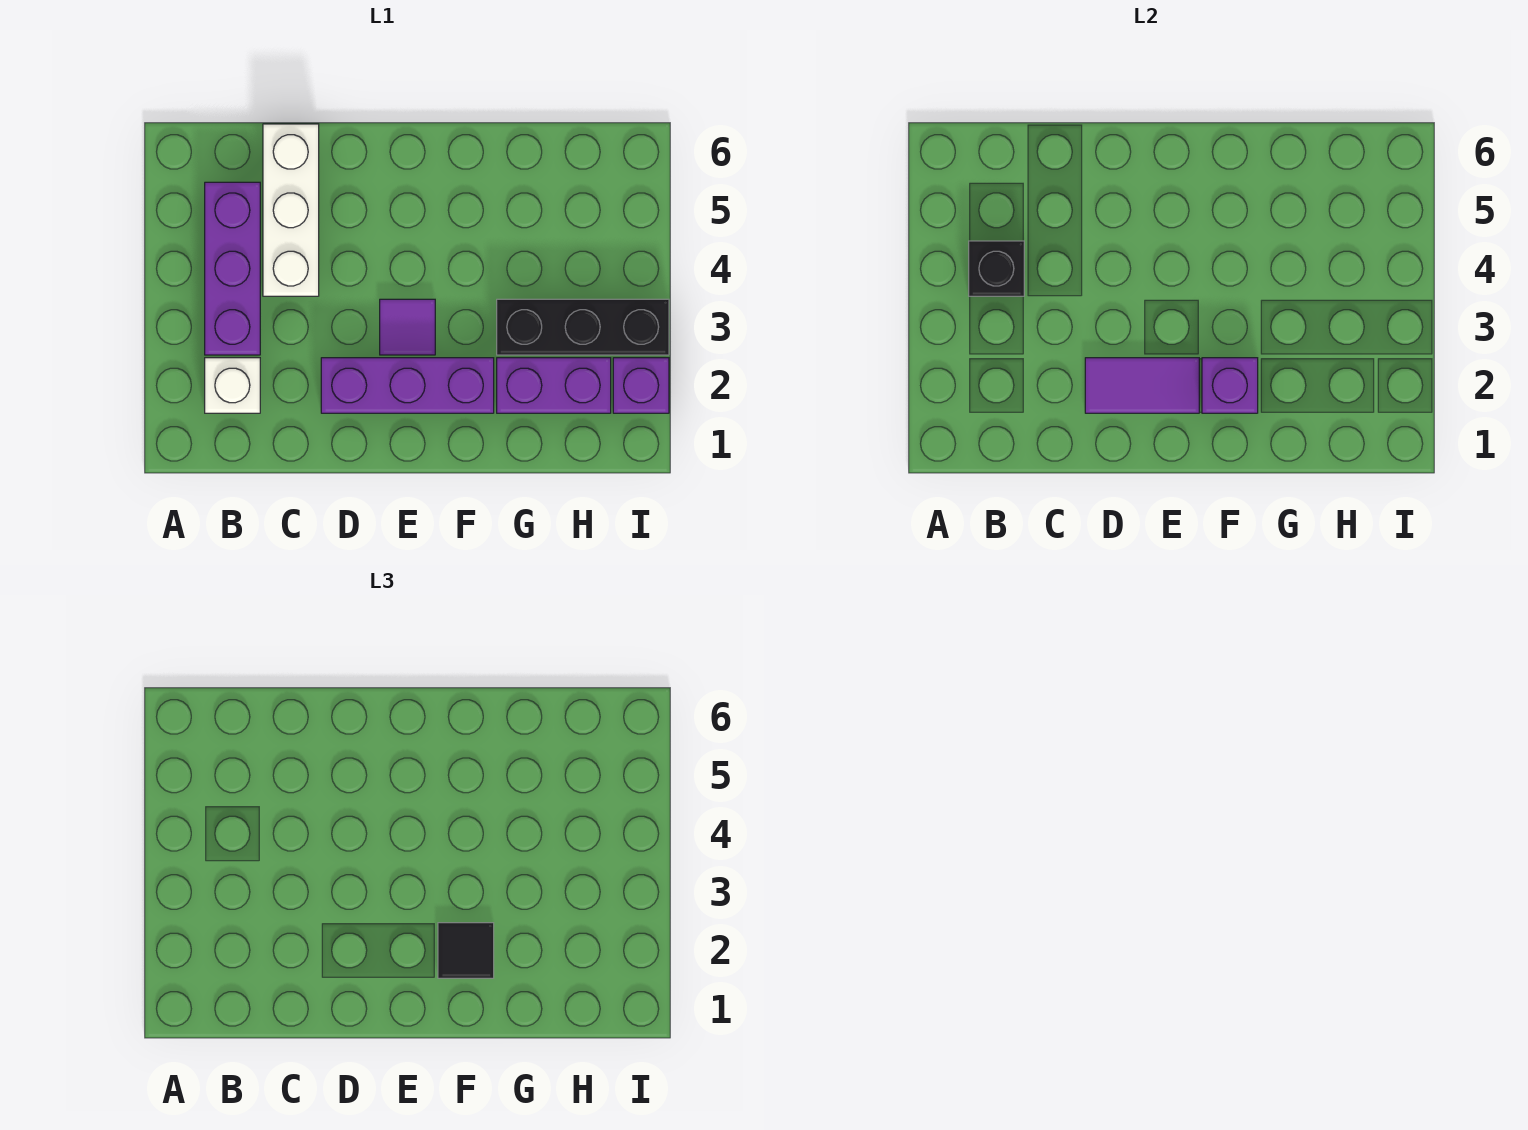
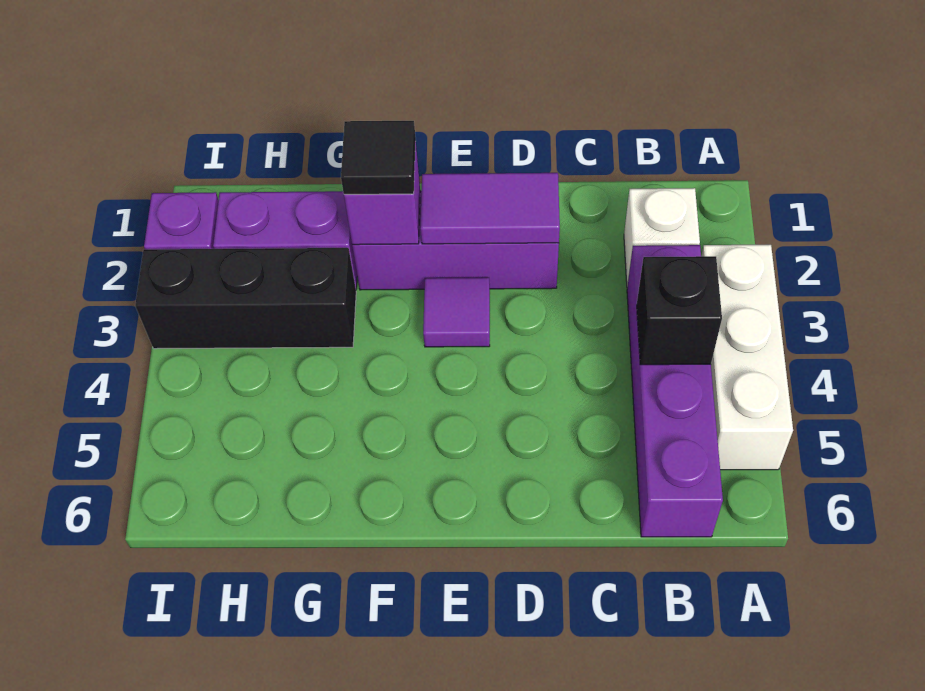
purple 1x3 brick [205,182,260,355] -> purple 1x4 brick [627,245,723,537]
white 1x3 brick [263,124,319,296] -> white 1x3 brick moved to [701,245,793,470]

